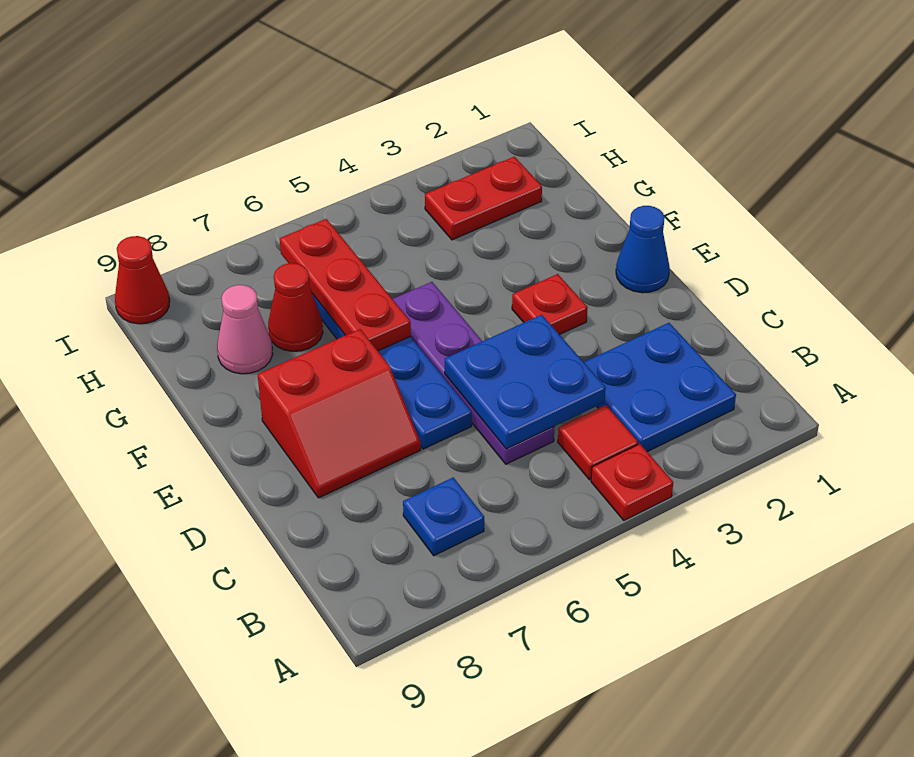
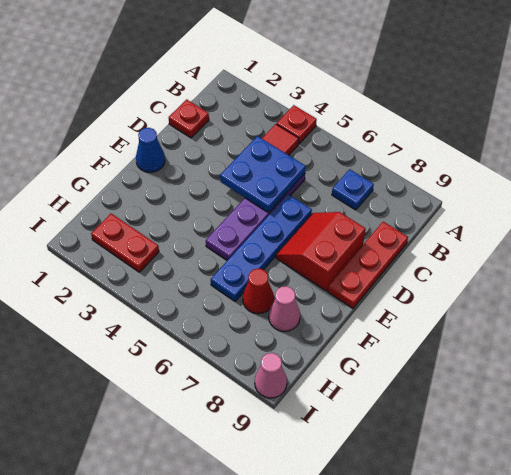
blue 2x2 plate [584,323,736,452] -> none
red 2x2 slope [258,329,421,498] -> red 2x2 slope turned to [276,212,365,291]
red 1x1 plate [512,274,588,335] -> red 1x1 plate moved to [169,99,209,138]
red 1x3 plate [280,219,411,351] -> red 1x3 plate moved to [328,222,408,308]
red 1x1 cone [115,236,170,324] -> pink 1x1 cone [255,353,287,398]

